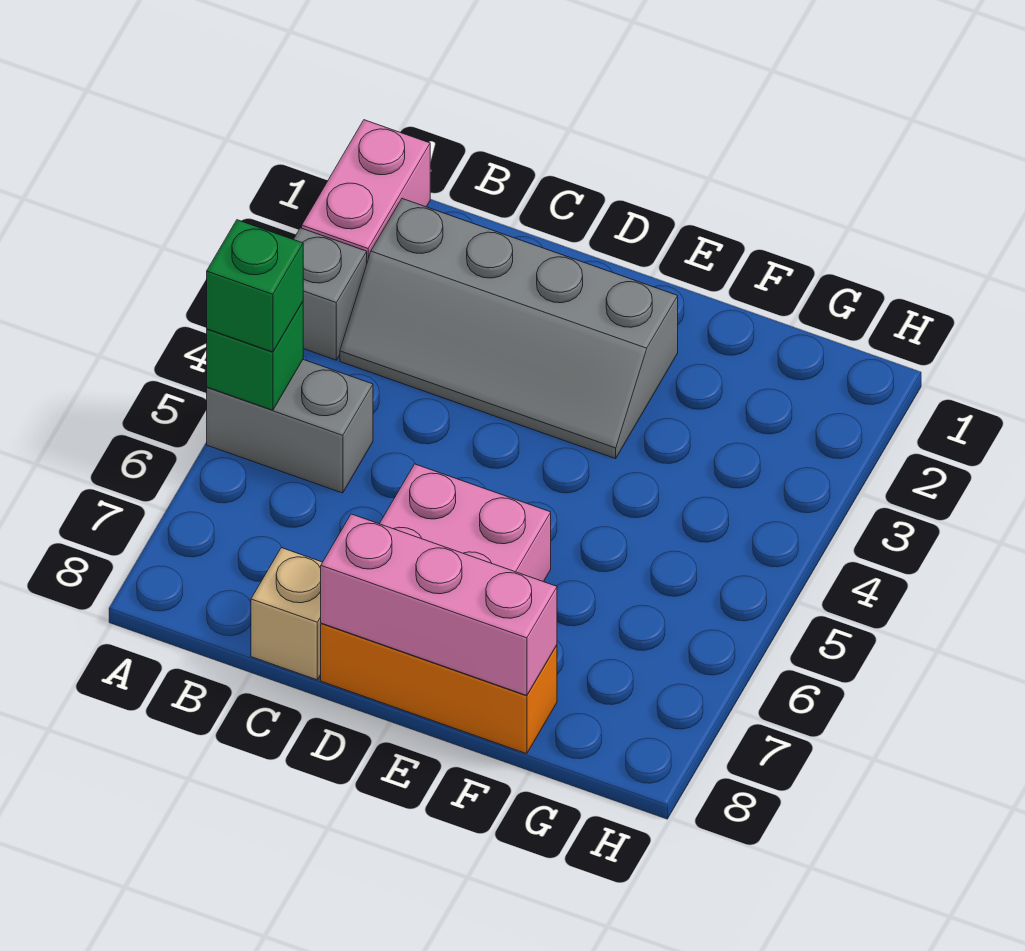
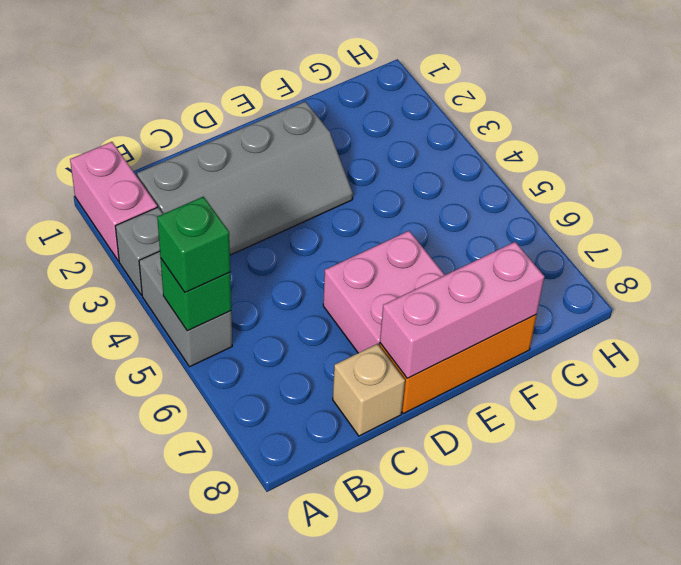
grey 1x2 brick [207,360,373,493] -> grey 1x2 brick turned to [139,251,232,367]

